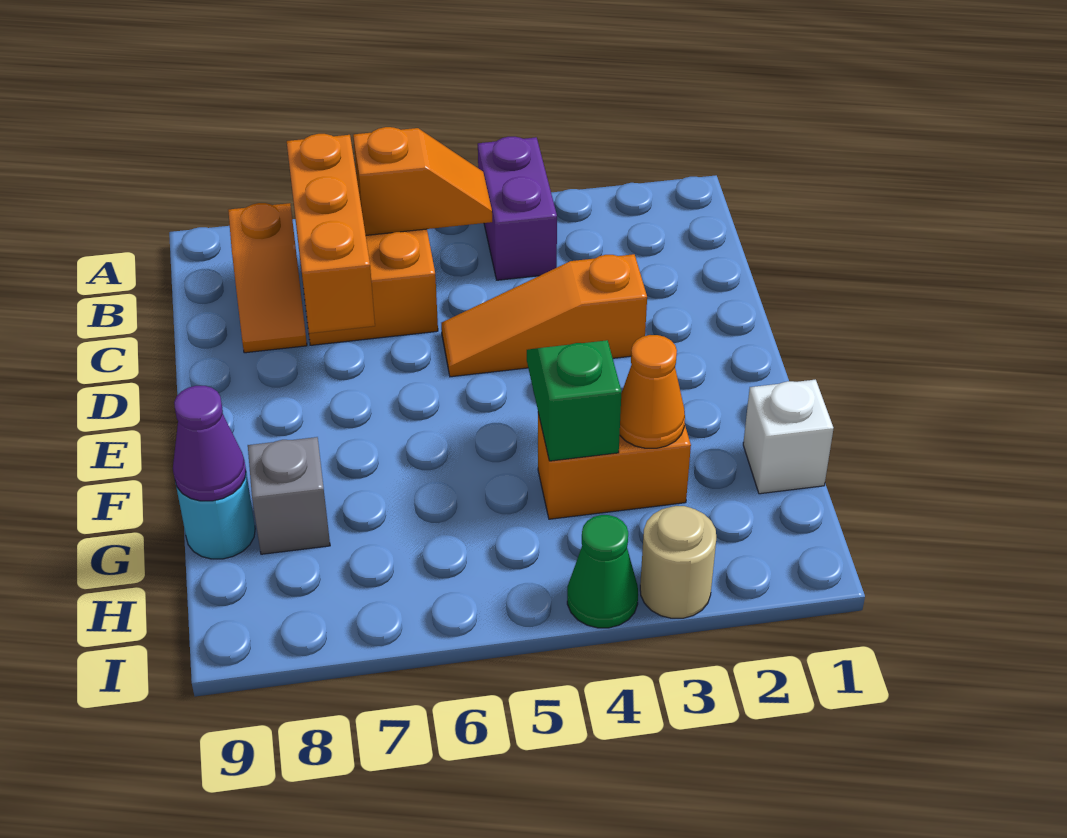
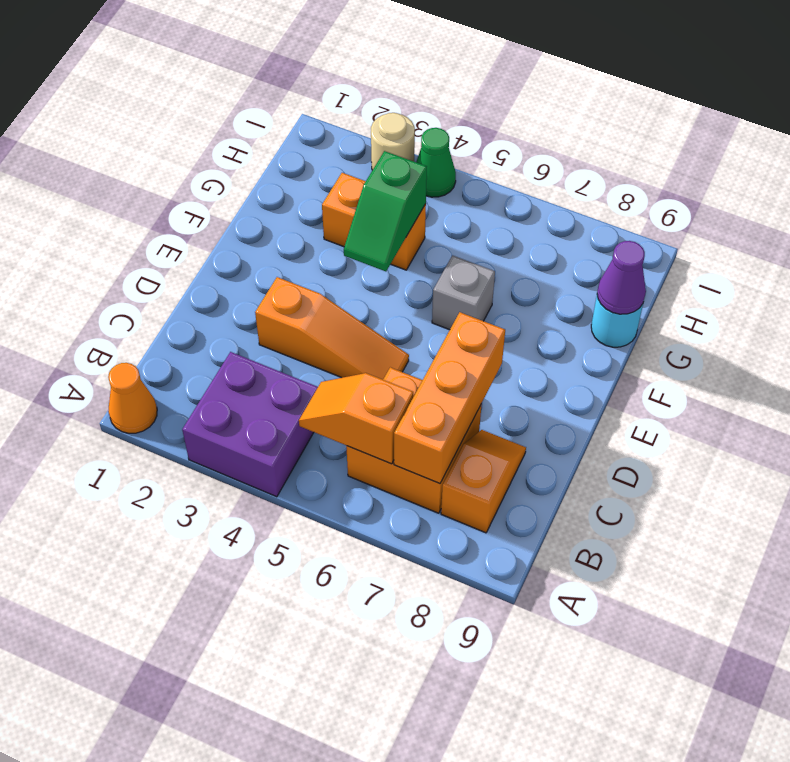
purple 1x2 brick [478,137,557,280] -> purple 2x2 brick [182,352,318,497]
white 1x1 brick [743,380,834,494] -> none
orange 1x1 cone [620,335,685,448] -> orange 1x1 cone moved to [108,363,157,433]
grey 1x1 brick [248,437,330,554] -> grey 1x1 brick moved to [432,255,495,330]

